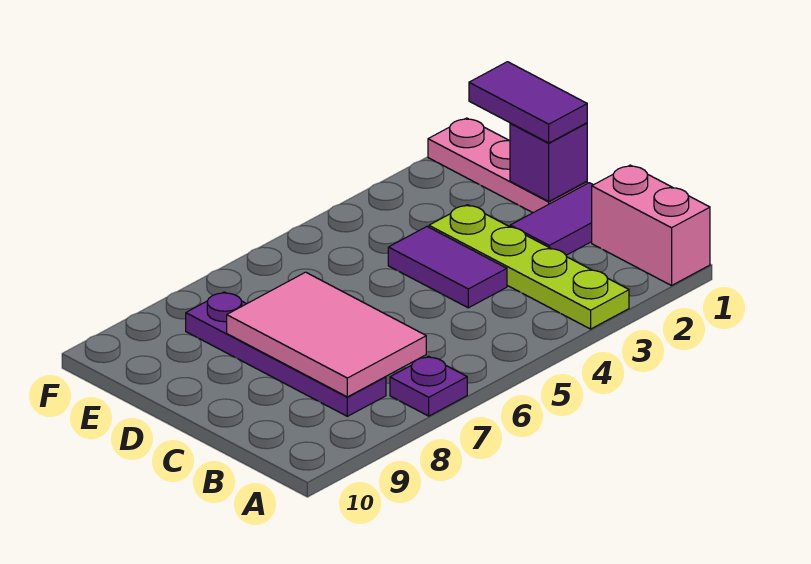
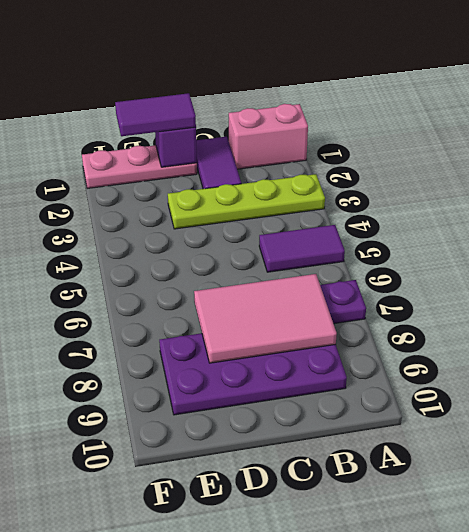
purple 1x4 plate [186,292,386,416] -> purple 2x4 plate [159,333,347,415]
purple 1x2 tile [388,227,507,308] -> purple 1x2 tile moved to [259,225,345,272]

